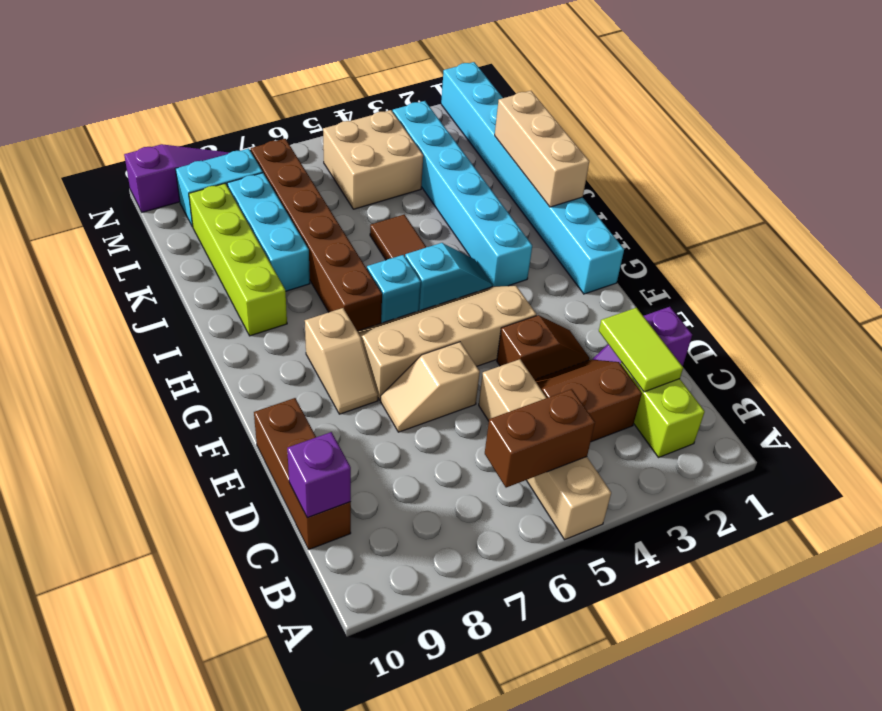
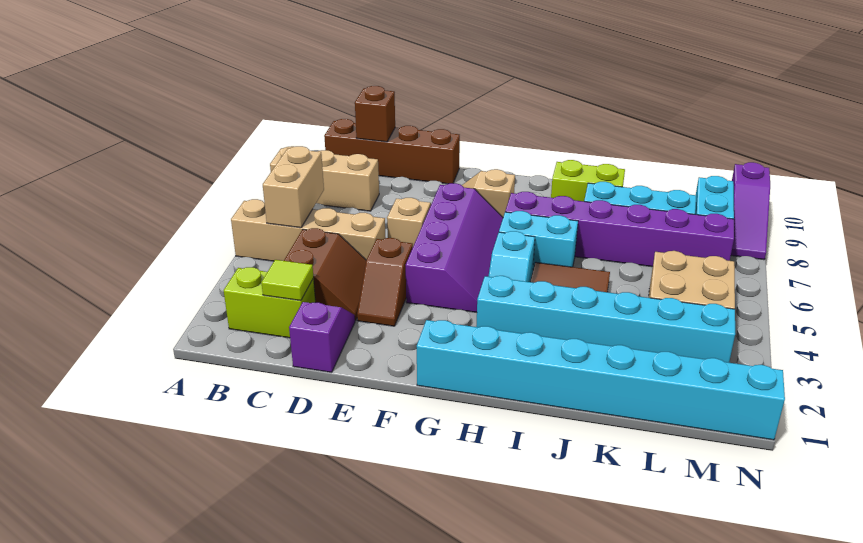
brown 1x2 brick [485,389,595,488] -> tan 1x2 brick [263,146,324,228]
lime 1x2 tile [599,308,683,392] -> lime 1x1 tile [261,260,314,301]
brown 1x3 brick [254,398,351,549] -> brown 1x4 brick [324,119,460,184]
purple 1x1 brick [287,432,351,518] -> brown 1x1 brick [355,86,395,142]
tan 2x4 slope [357,286,536,400] -> purple 2x4 slope [406,183,503,312]
cyan 1x1 brick [367,255,421,323] -> cyan 1x2 brick [499,211,578,269]
brown 1x6 brick [251,139,382,331] -> purple 1x6 brick [505,192,734,267]
tan 1x3 brick [495,91,589,207] -> tan 1x3 brick moved to [270,146,379,211]
lime 1x4 brick [189,184,287,336] -> lime 1x2 brick [551,160,625,201]

